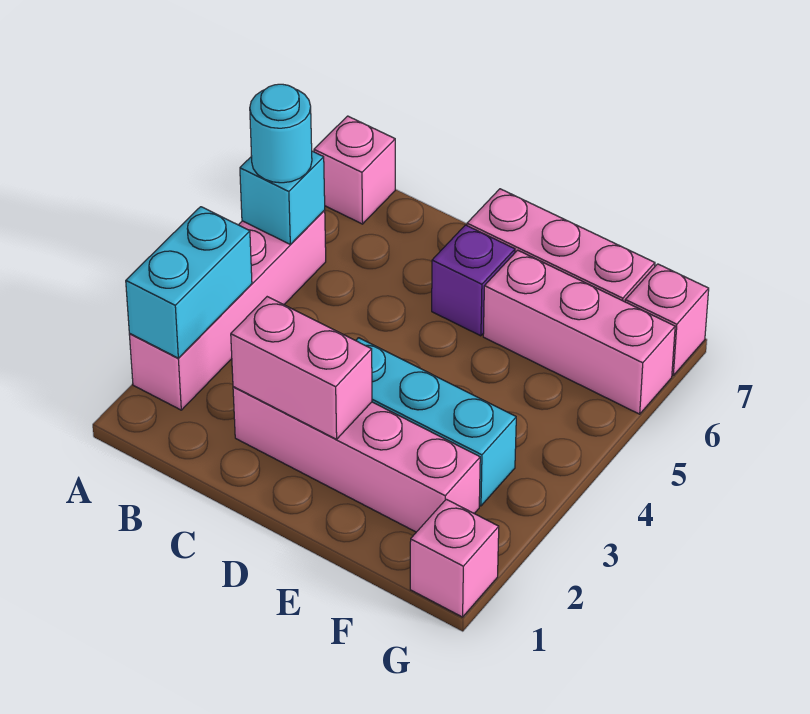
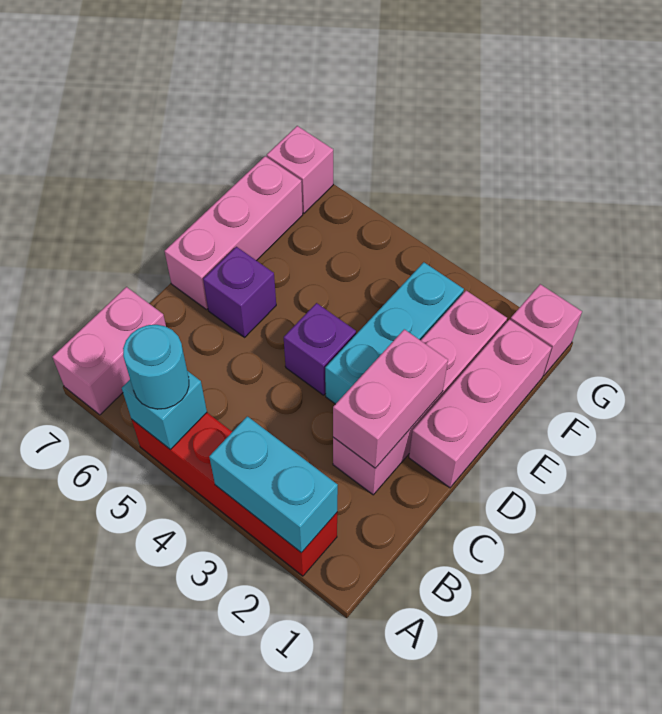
pink 1x4 brick [129,210,326,410] -> red 1x4 brick [132,413,337,576]
pink 1x1 brick [314,116,395,224] -> pink 1x2 brick [52,287,166,415]
none -> purple 1x1 brick [284,303,356,395]
pink 1x3 brick [483,250,675,414] -> pink 1x3 brick moved to [409,320,552,488]

